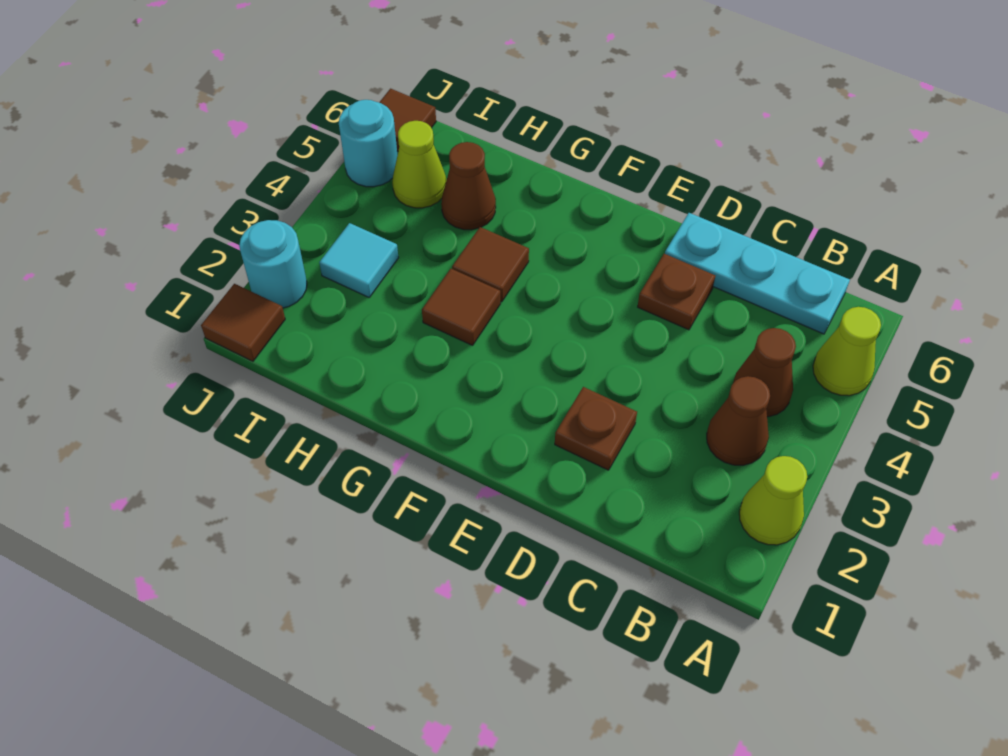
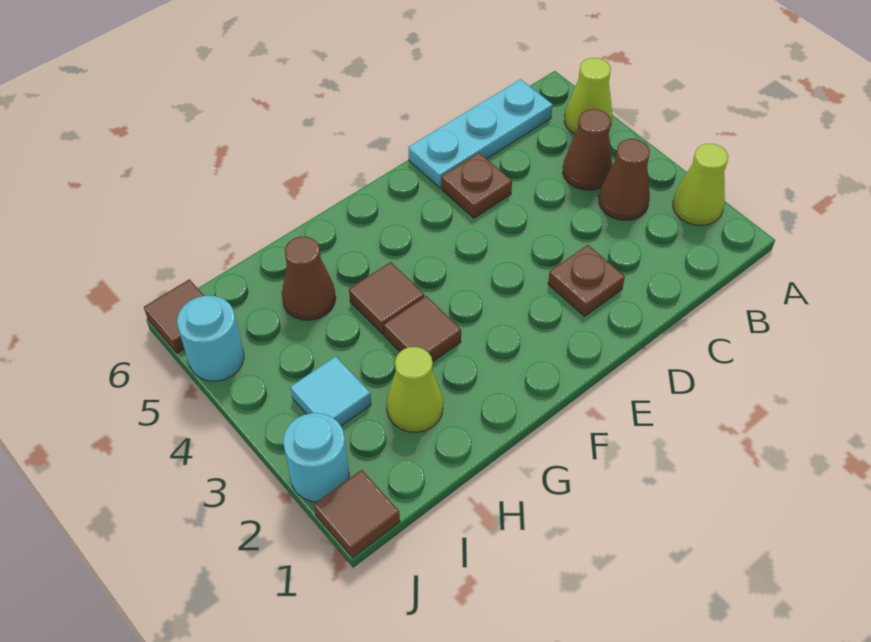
lime 1x1 cone [392,121,446,208] -> lime 1x1 cone moved to [386,347,443,432]

